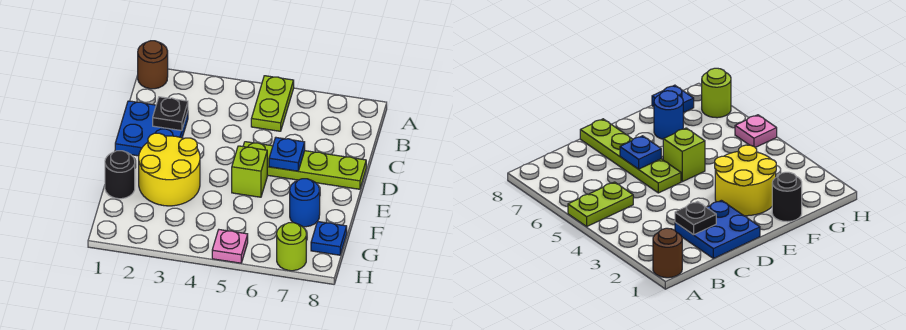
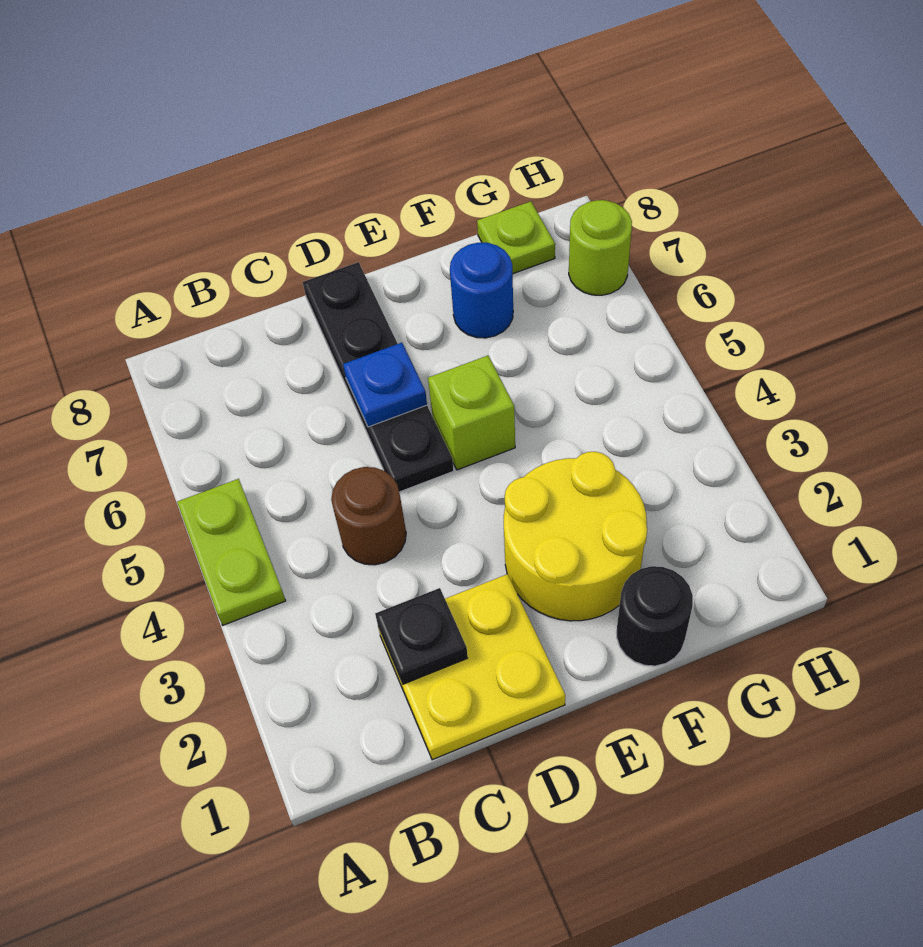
brown 1x1 round brick [138,41,168,89] -> brown 1x1 round brick moved to [331,467,406,565]
lime 1x2 plate [251,76,294,131] -> lime 1x2 plate turned to [177,479,286,625]
blue 2x2 plate [115,101,188,156] -> yellow 2x2 plate [378,574,565,760]
lime 1x4 plate [243,142,366,189] -> black 1x4 plate [303,262,454,492]
blue 1x1 plate [311,221,347,255] -> lime 1x1 plate [477,201,555,274]
pink 1x1 plate [212,230,248,263] -> none

